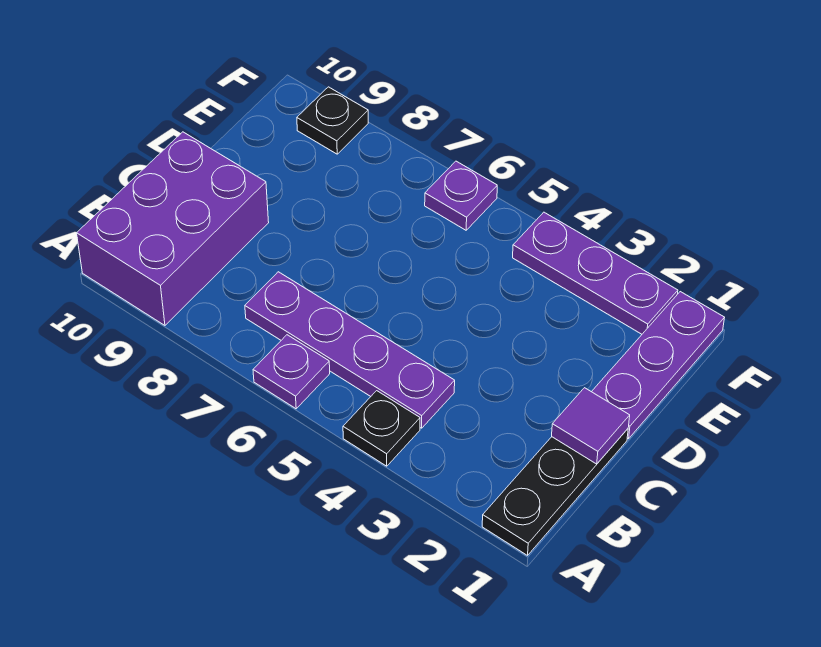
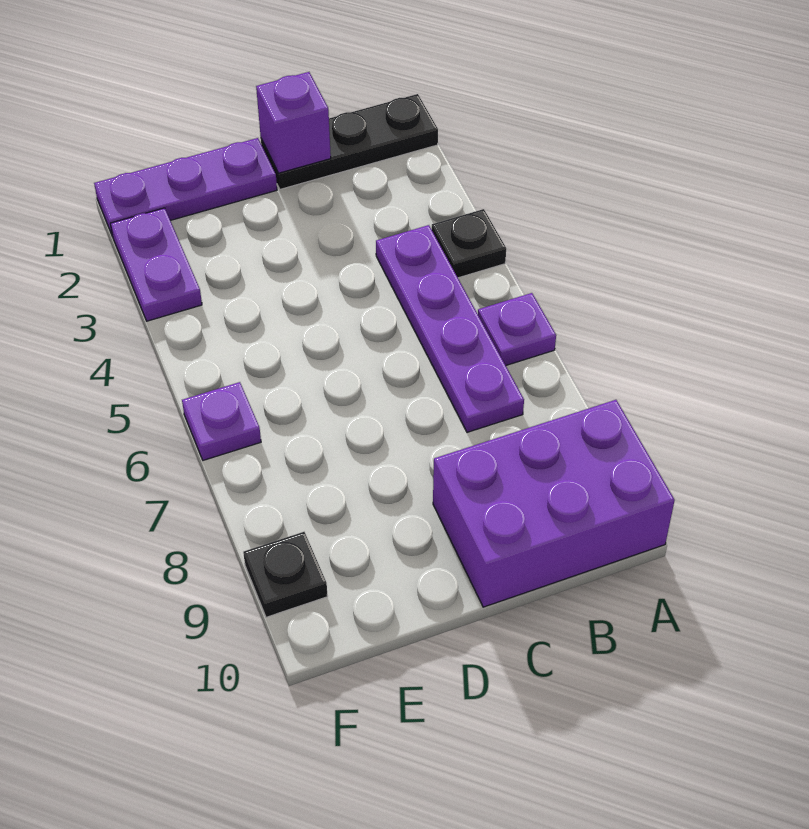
purple 1x1 tile [552,388,630,464] -> purple 1x1 brick [256,72,331,173]
purple 1x3 plate [513,212,678,334] -> purple 1x2 plate [110,208,202,321]

